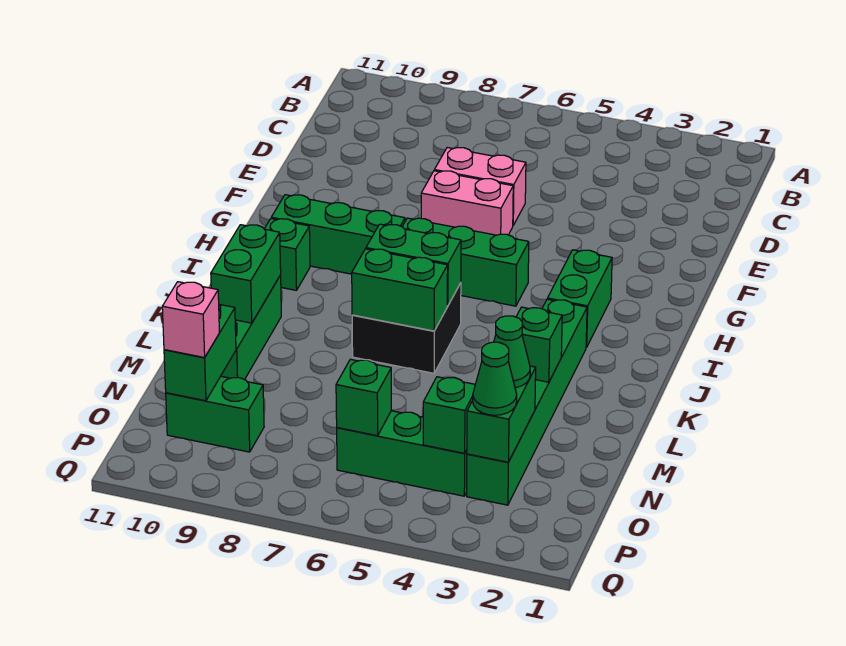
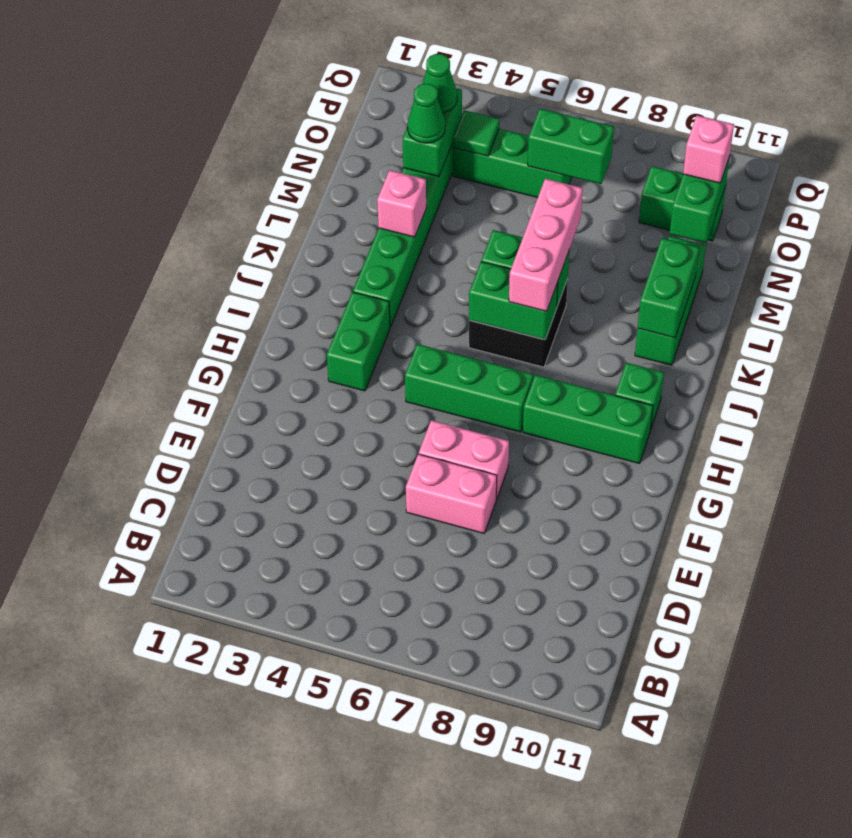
none -> pink 1x3 brick [509,179,583,311]
green 1x1 brick [516,307,562,382] -> pink 1x1 brick [377,170,426,237]
green 1x1 brick [423,377,475,453] -> green 1x1 tile [452,110,499,156]
green 1x1 brick [336,359,391,436] -> green 1x2 brick [528,109,614,184]

